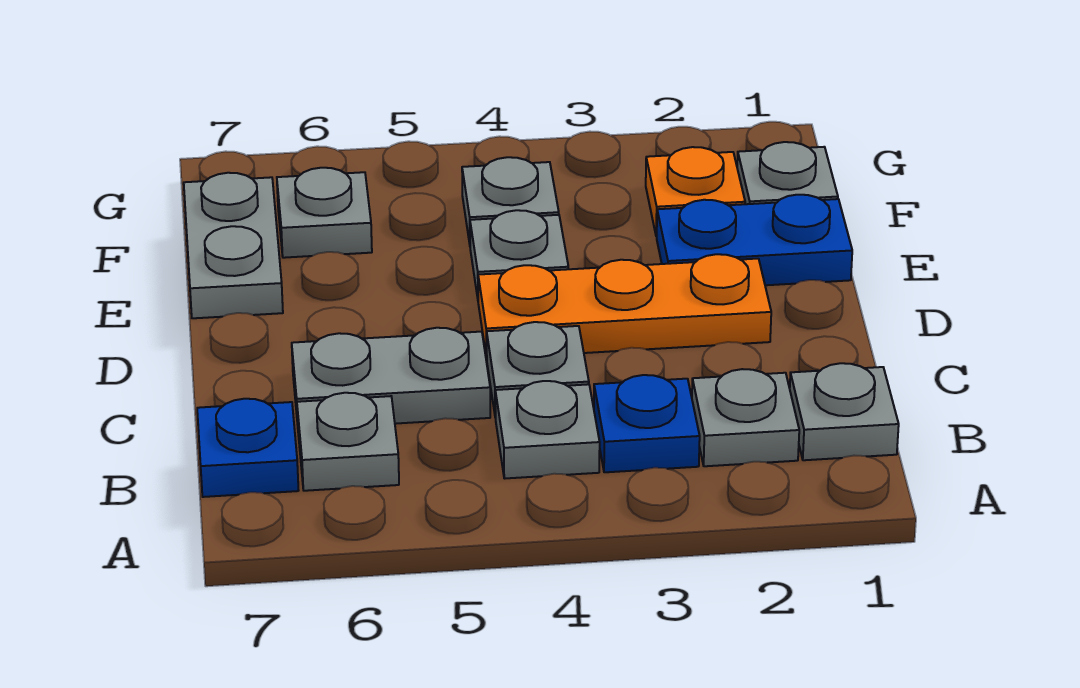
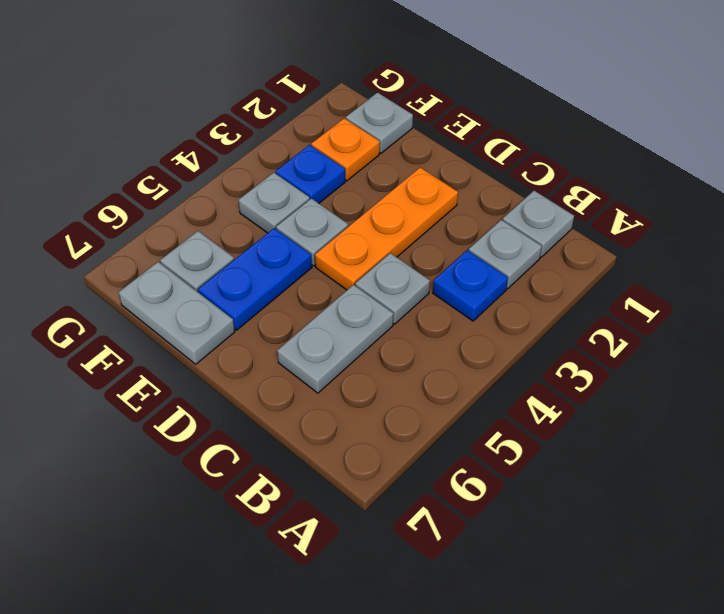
grey 1x1 plate [495,381,600,479] -> none
grey 1x1 plate [297,393,399,491] -> none
blue 1x1 plate [197,399,299,497] -> blue 1x1 plate moved to [276,145,345,203]
blue 1x2 plate [657,195,852,285] -> blue 1x2 plate moved to [198,228,312,330]

